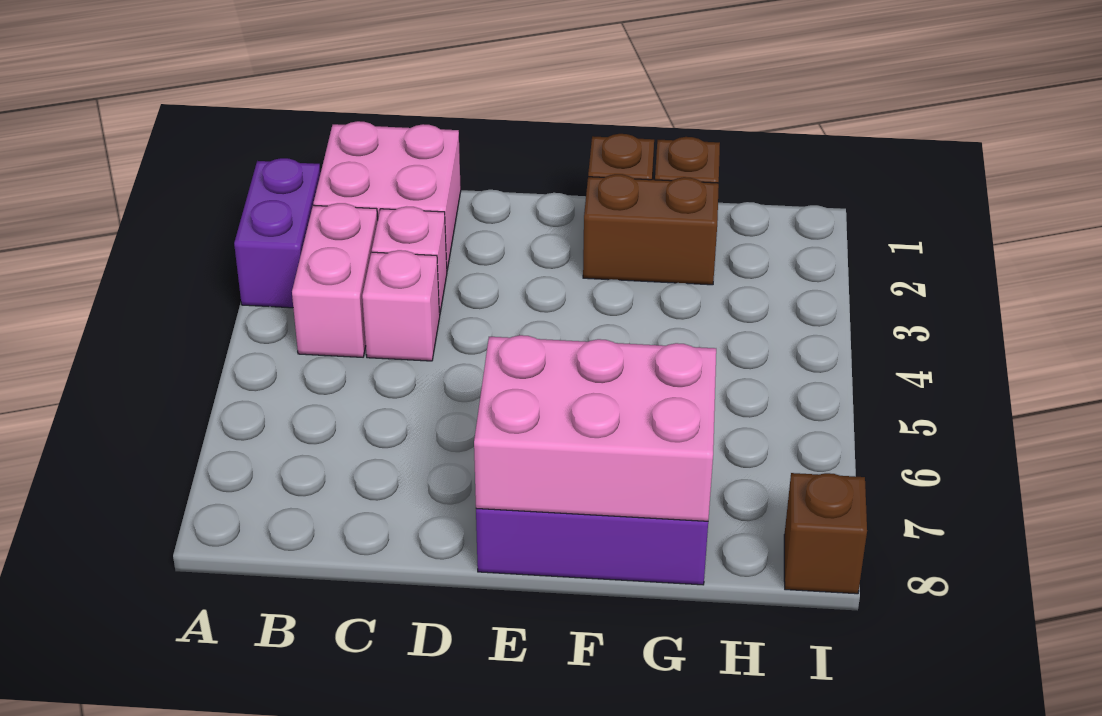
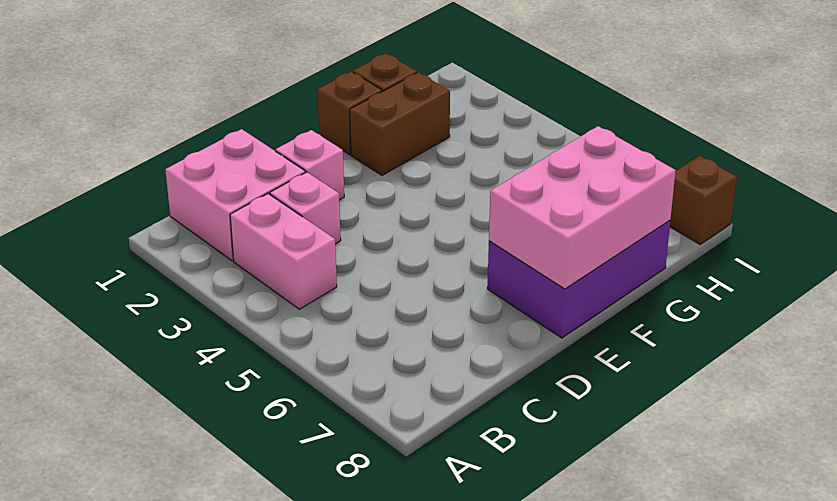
purple 1x2 brick [234,158,321,308] -> none
pink 1x1 brick [362,250,440,361] -> pink 1x1 brick moved to [276,130,344,200]

